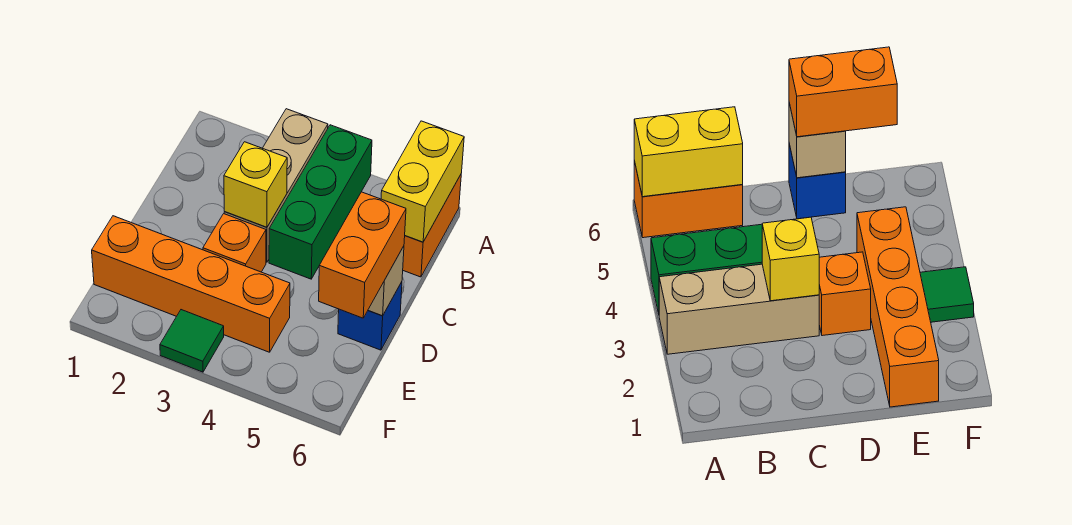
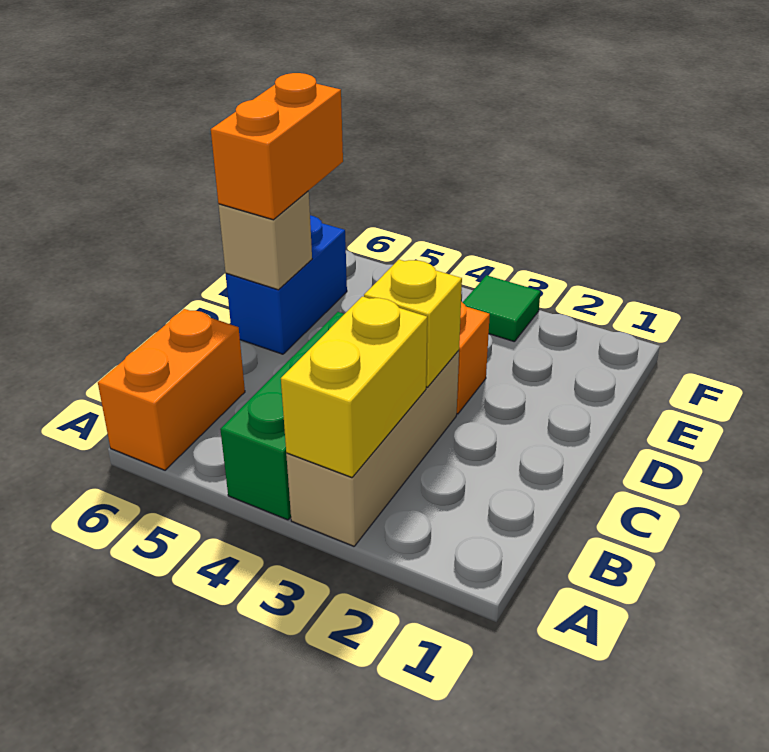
yellow 1x2 brick [381,121,464,242] -> yellow 1x2 brick moved to [281,296,427,478]
blue 1x1 brick [338,282,402,350] -> blue 1x2 brick [226,216,347,354]
orange 1x4 brick [92,216,290,352] -> none

